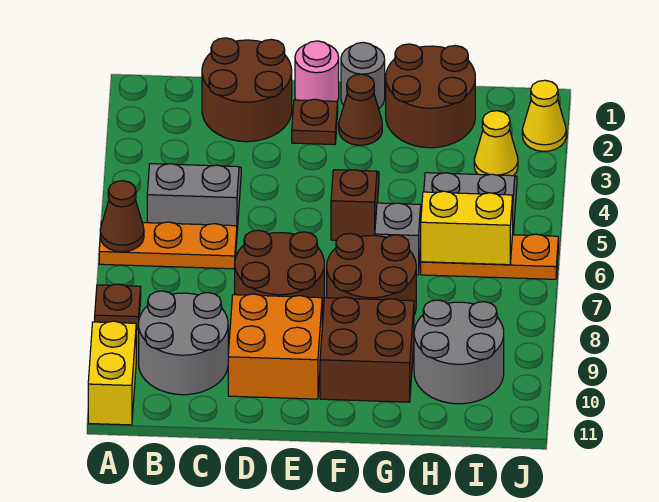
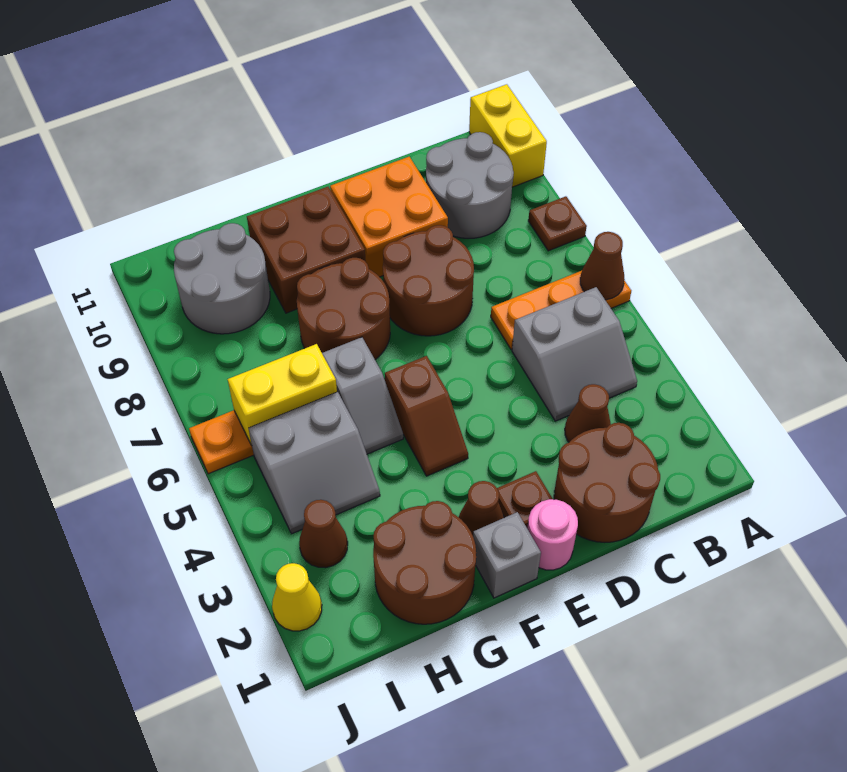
none -> brown 1x1 cone [565,384,611,442]
grey 1x1 round brick [341,42,385,109] -> grey 1x1 brick [473,512,541,598]
yellow 1x1 cone [474,111,518,176] -> brown 1x1 cone [299,500,348,568]

